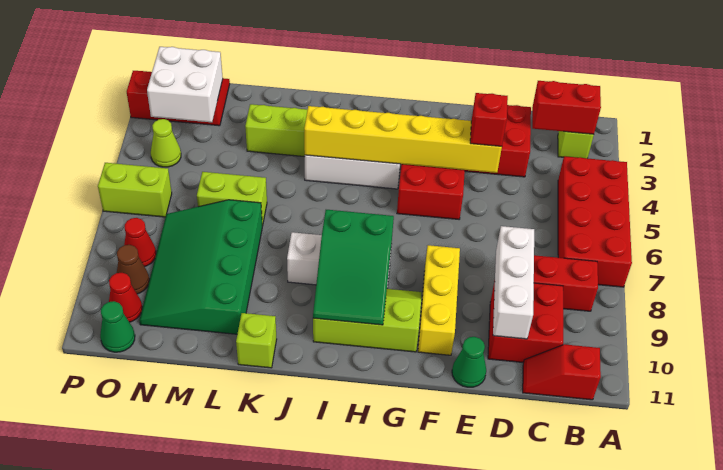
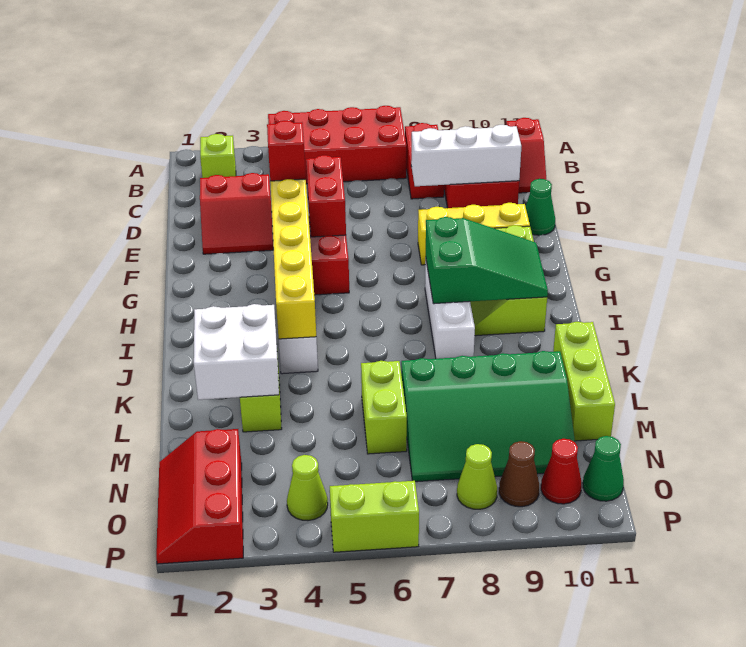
red 1x2 brick [532,81,601,134] -> red 1x2 brick moved to [306,155,346,237]
lime 1x1 brick [236,313,277,368] -> lime 1x3 brick [553,322,615,441]
white 2x2 brick [147,47,223,122] -> white 2x2 brick moved to [194,304,279,400]
lime 1x2 brick [98,163,172,217] -> lime 1x2 brick turned to [330,480,419,552]
red 1x1 cone [124,218,156,267] -> lime 1x1 cone [457,444,497,509]

